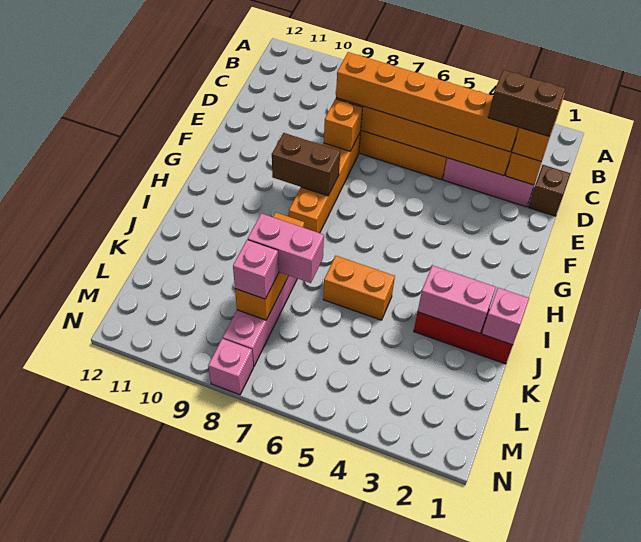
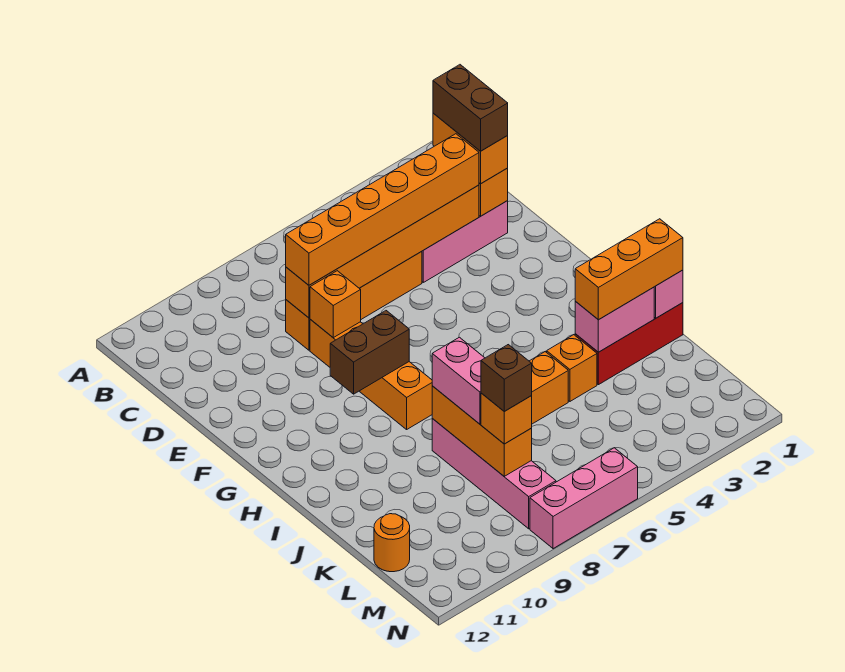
brown 1x1 brick [528,165,571,216] -> brown 1x1 brick moved to [481,345,532,411]
brown 1x2 brick [488,70,566,136] -> brown 1x2 brick turned to [433,65,508,151]
none -> orange 1x3 brick [575,219,683,320]
none -> orange 1x1 brick [547,335,597,401]
pink 1x2 brick [248,213,324,283] -> pink 1x2 brick turned to [432,337,484,424]
pink 1x1 brick [233,240,278,299] -> orange 1x1 brick [481,393,532,444]
none -> orange 1x1 round brick [374,514,410,572]
pink 1x1 brick [208,339,253,395] -> pink 1x3 brick [530,448,638,549]

